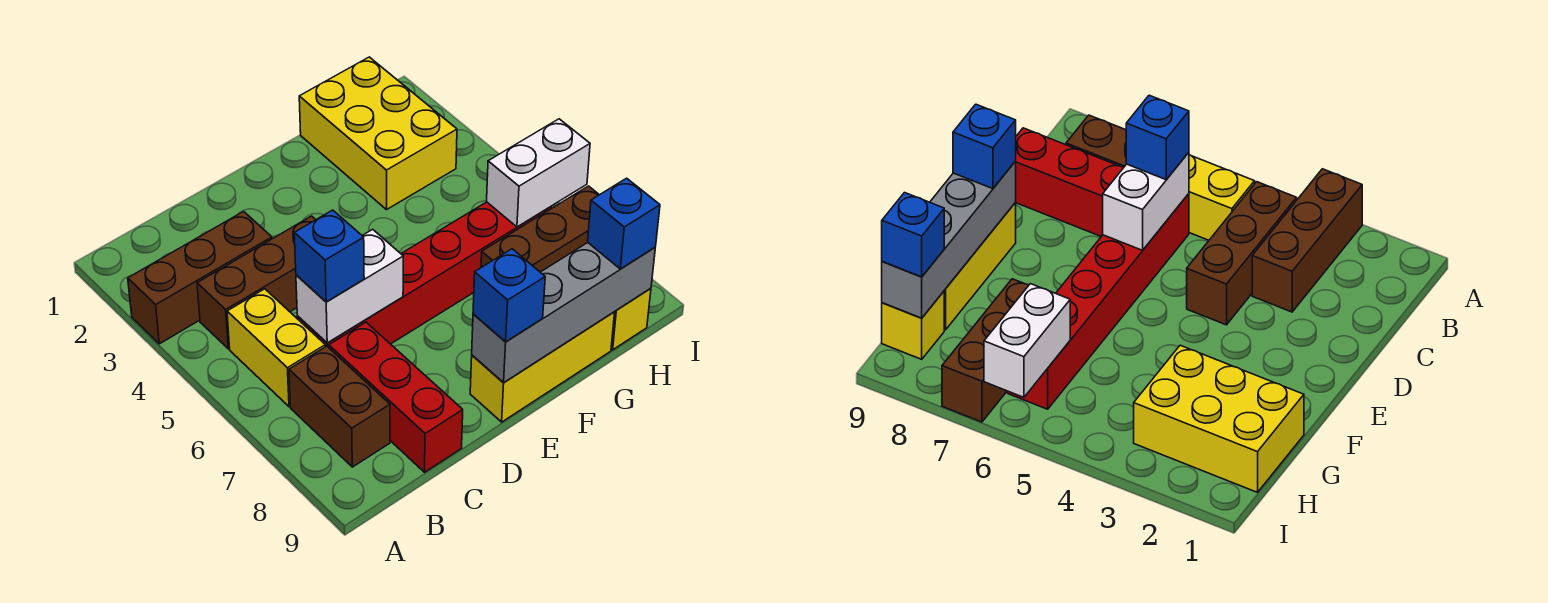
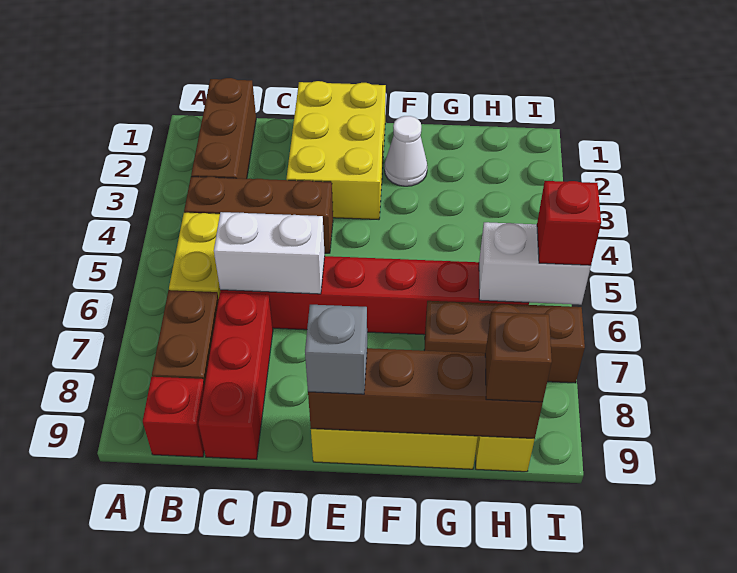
brown 1x3 brick [128,212,272,344] -> brown 1x3 brick turned to [191,78,256,179]
none -> red 1x1 brick [143,377,205,457]
blue 1x1 brick [294,210,364,302] -> none
grey 1x4 brick [472,243,655,382] -> brown 1x4 brick [308,348,543,439]
blue 1x1 brick [473,249,545,342] -> grey 1x1 brick [305,305,367,394]
none -> white 1x1 cone [385,116,427,186]
yellow 2x3 brick [299,57,457,210] -> yellow 2x3 brick moved to [286,81,386,220]
blue 1x1 brick [588,178,660,269] -> brown 1x1 brick [485,312,552,402]
none -> red 1x1 brick [537,181,601,265]

